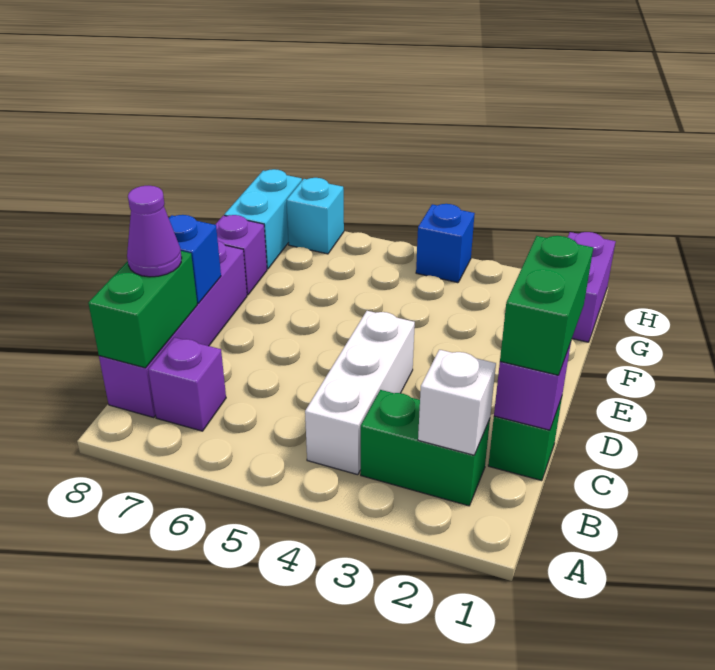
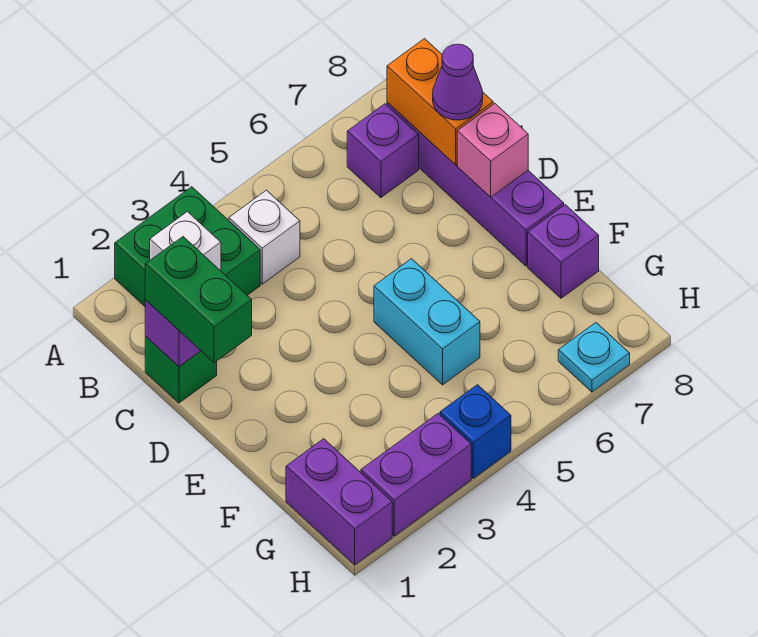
green 1x2 brick [361,390,490,506] -> green 2x2 brick [115,187,260,306]
white 1x3 brick [305,311,415,475] -> white 1x1 brick [229,190,300,284]
green 1x2 brick [88,251,197,368] -> orange 1x2 brick [387,39,493,165]
blue 1x1 brick [169,215,221,303] -> pink 1x1 brick [457,103,528,197]
cyan 1x2 brick [224,169,302,269] -> cyan 1x2 brick moved to [374,259,480,385]
none -> purple 1x2 brick [361,414,471,536]
cyan 1x1 brick [287,178,344,254] -> cyan 1x1 plate [558,323,630,392]

